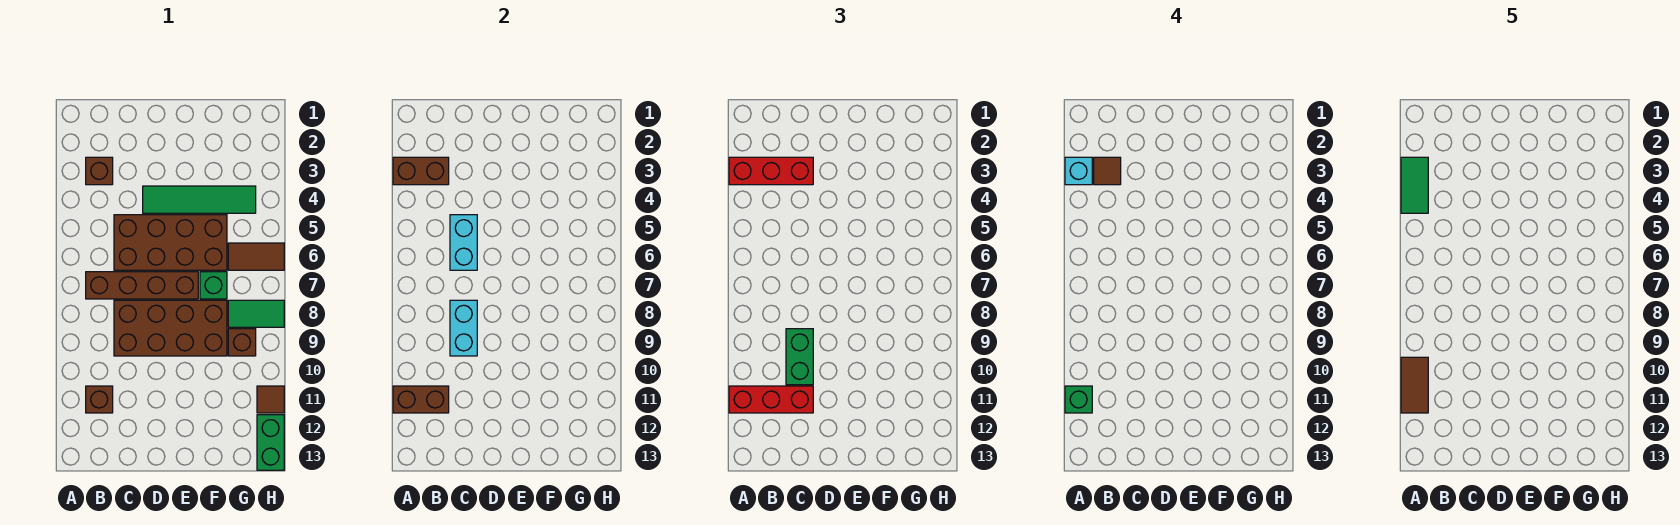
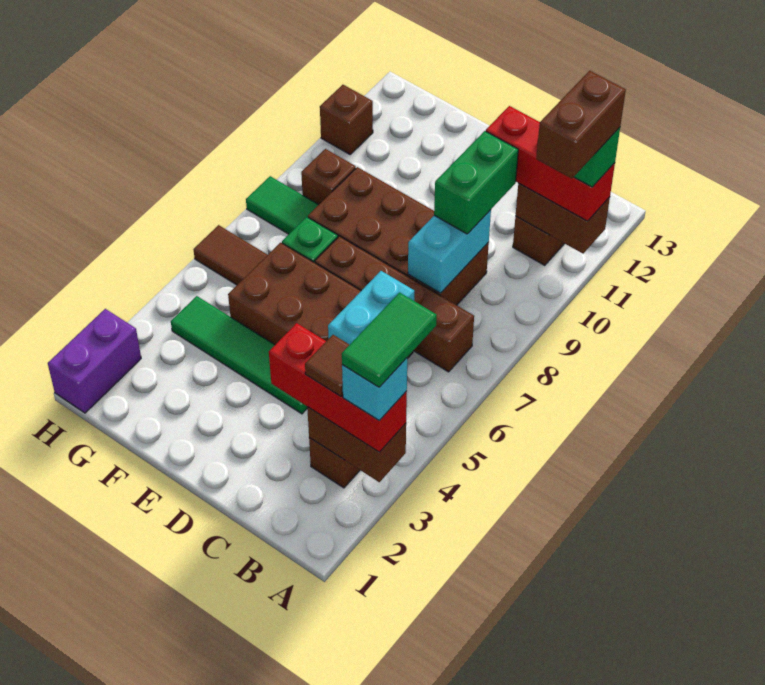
brown 1x2 tile [1401,357,1428,413] -> brown 1x2 brick [536,71,626,179]
none -> purple 1x2 brick [48,309,141,413]
brown 1x1 tile [257,386,284,413] -> brown 1x1 brick [320,85,373,154]
green 1x2 brick [257,415,284,470] -> none

